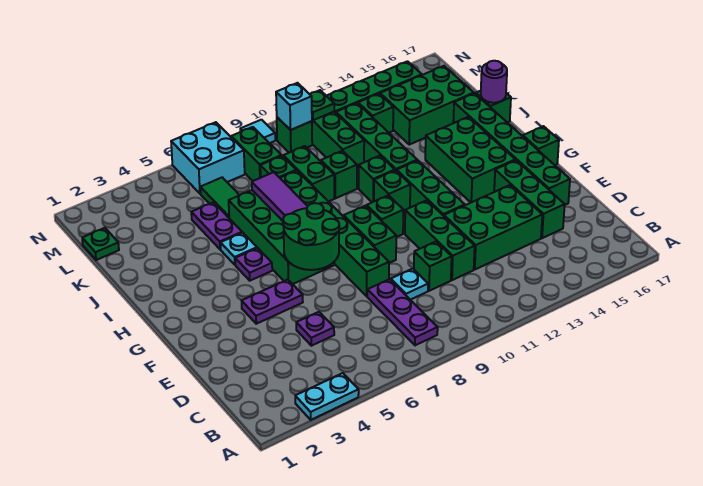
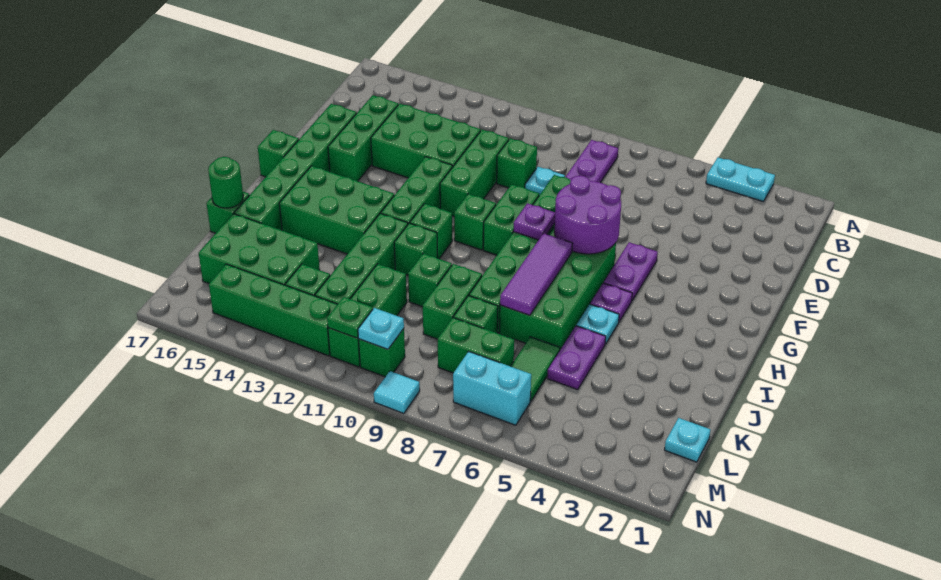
purple 1x1 plate [296,312,334,346] -> purple 1x1 plate moved to [513,203,555,240]
purple 1x2 plate [242,280,303,324] -> purple 1x2 plate turned to [604,242,658,300]
green 2x2 round brick [283,203,339,270] -> purple 2x2 round brick [554,176,621,254]
green 2x3 brick [425,117,515,202] -> green 2x3 brick turned to [279,166,394,254]
purple 1x1 round brick [481,61,507,103] -> green 1x1 round brick [208,157,243,208]
green 1x1 plate [82,228,119,260] -> cyan 1x1 plate [665,418,711,462]
green 1x2 brick [231,127,281,181] -> green 1x2 brick turned to [438,318,514,373]
cyan 2x2 brick [171,122,245,194] -> cyan 1x2 brick [453,351,531,425]
cyan 1x1 brick [276,83,312,130] -> cyan 1x1 plate [358,308,404,349]

